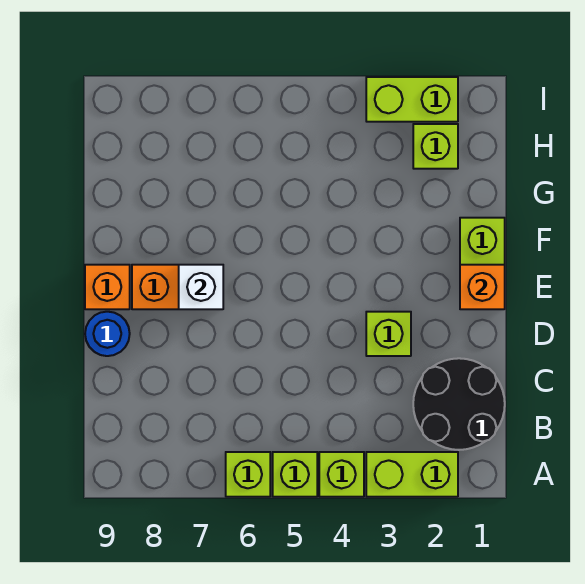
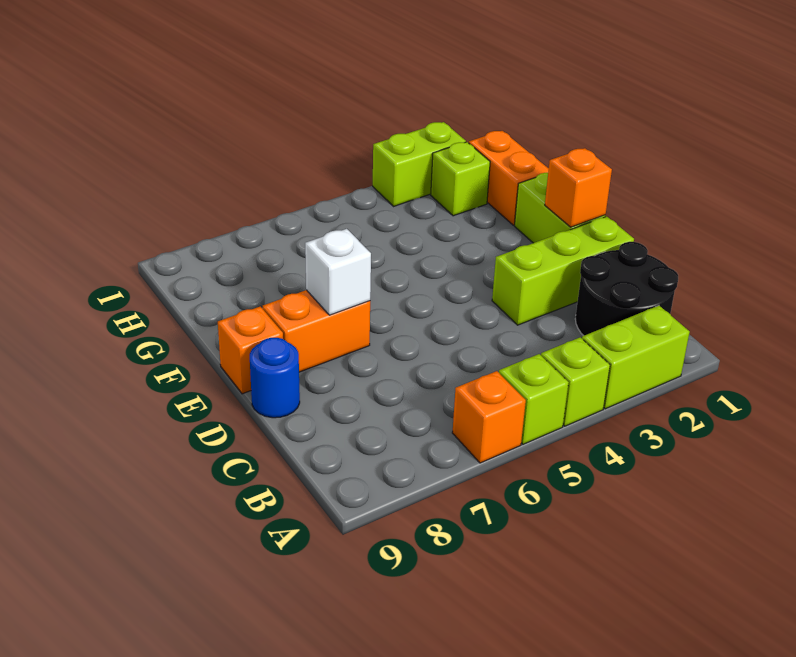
lime 1x1 brick [226,452,270,497] -> orange 1x1 brick [452,371,526,463]
lime 1x1 brick [366,312,411,356] -> lime 1x3 brick [492,216,634,325]
none -> orange 1x2 brick [469,131,549,225]

